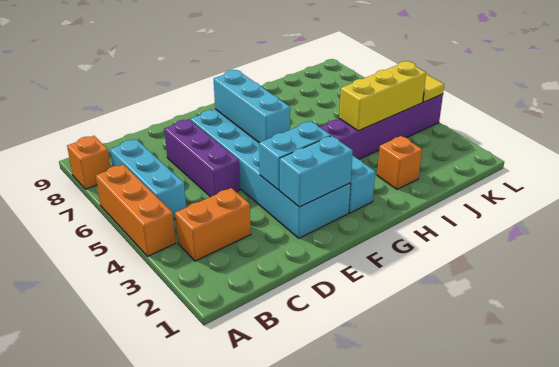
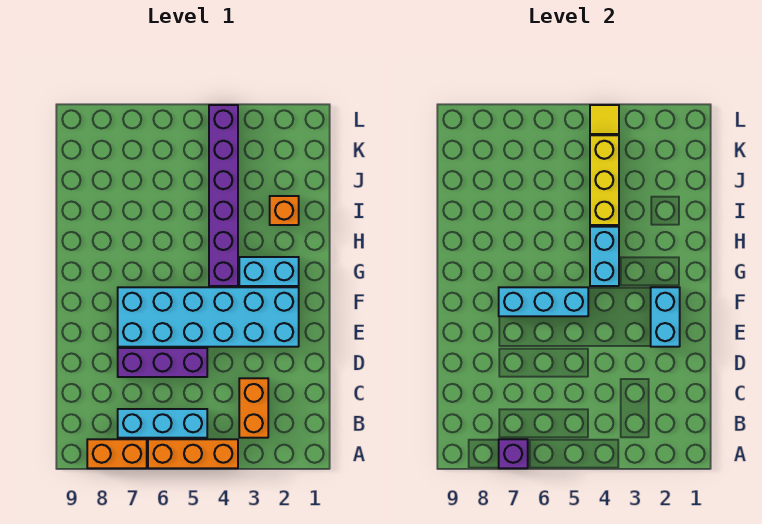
none -> purple 1x1 brick [499,439,528,468]
orange 1x1 brick [67,136,110,189] -> orange 1x2 brick [87,439,147,468]
cyan 1x2 brick [259,121,331,190] -> cyan 1x2 brick moved to [590,227,619,286]

